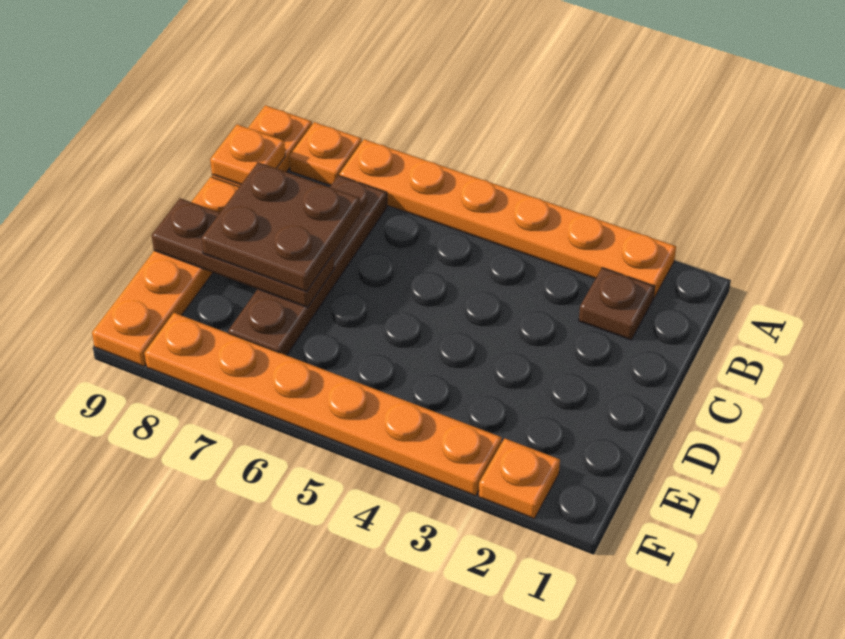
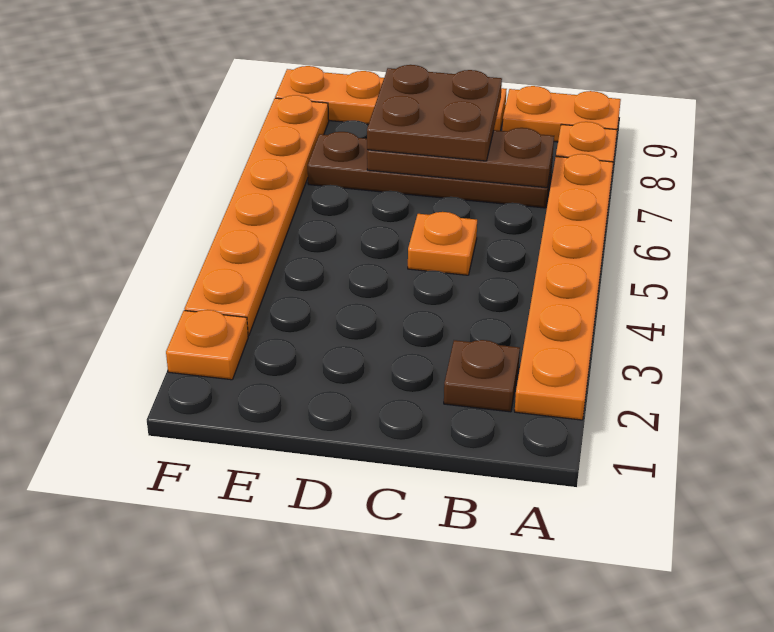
orange 1x1 plate [210,124,285,185] -> orange 1x1 plate moved to [408,212,477,275]
brown 1x3 plate [152,198,334,307] -> brown 1x3 plate turned to [367,128,554,188]

